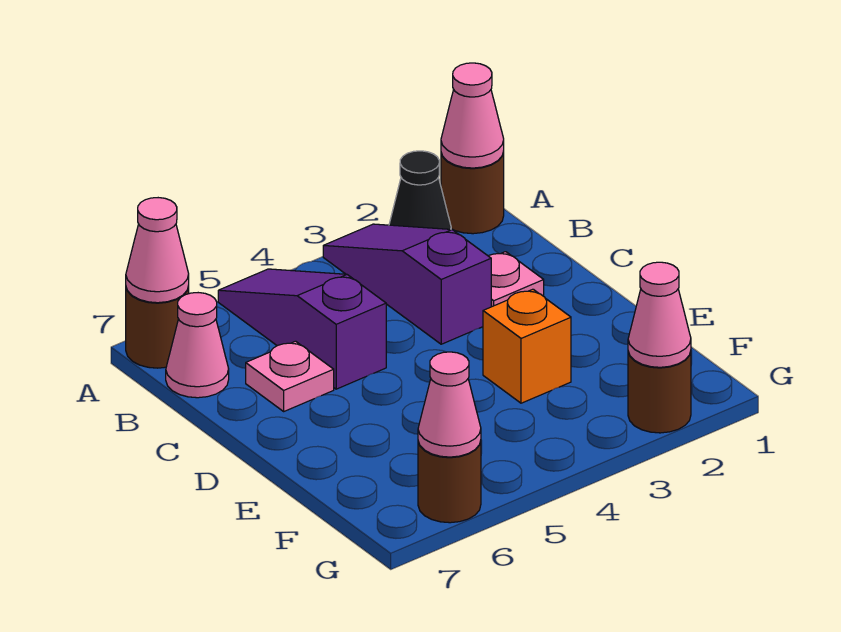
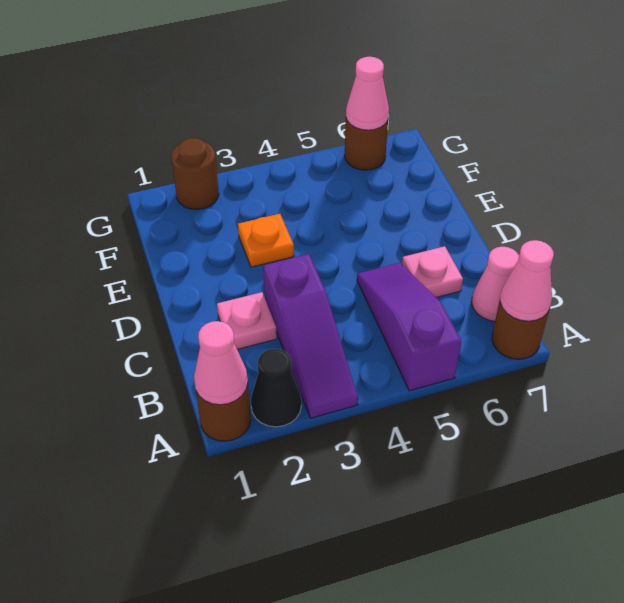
purple 1x3 slope [218,269,386,389] -> purple 1x3 slope turned to [357,263,461,391]
orange 1x1 brick [483,289,571,403] -> orange 1x1 plate [238,214,294,267]
pink 1x1 cone [628,262,691,367] -> none

